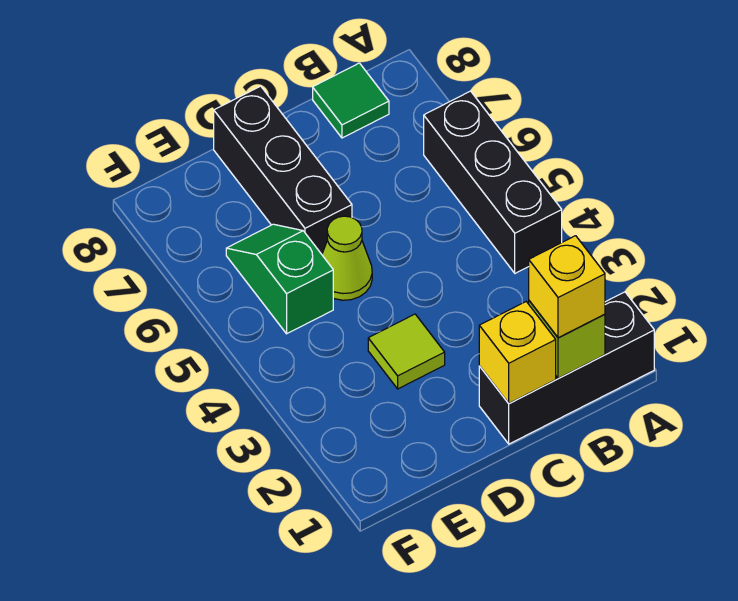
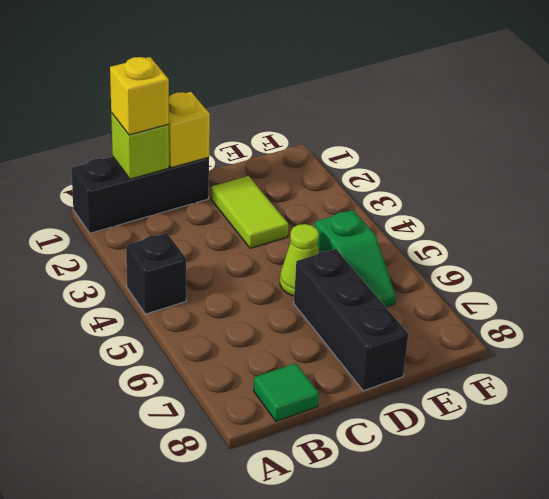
black 1x3 brick [424,91,562,273] -> black 1x1 brick [126,233,186,314]
lime 1x1 tile [368,314,445,389] -> lime 1x2 tile [211,176,288,248]

